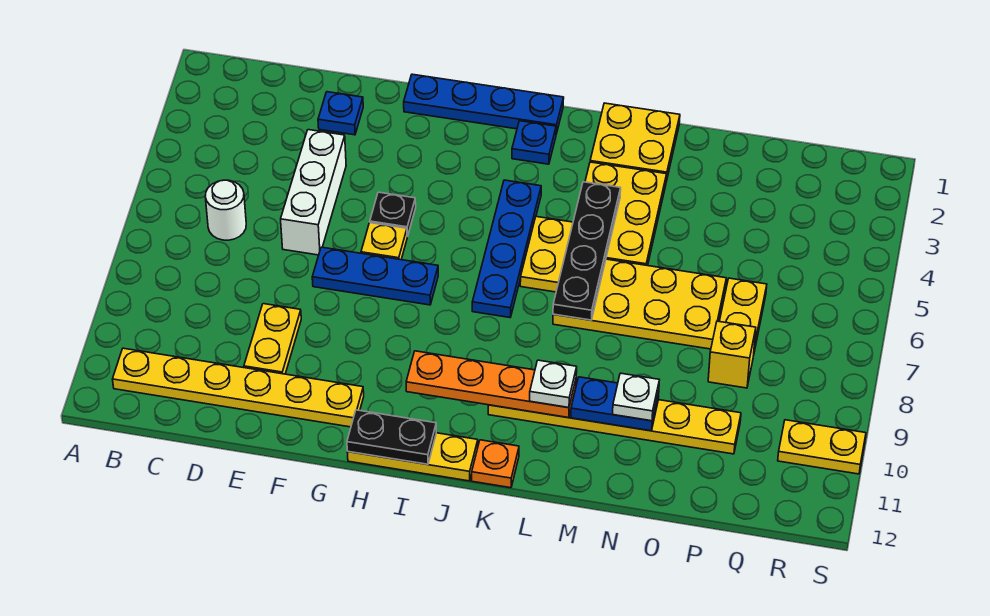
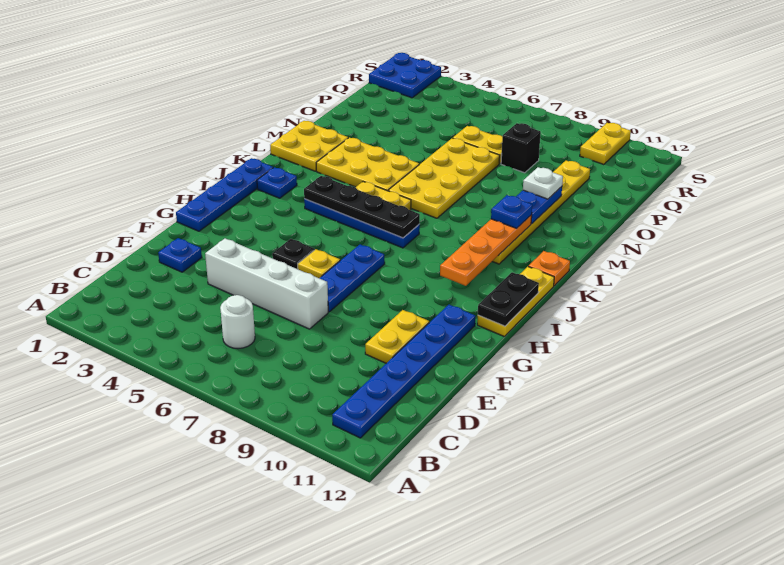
yellow 1x6 plate [113,348,364,427] -> blue 1x6 plate [332,305,476,438]
white 1x3 brick [281,130,346,255] -> white 1x4 brick [205,238,328,329]
yellow 1x2 plate [244,304,301,374] -> yellow 1x2 plate turned to [365,310,429,363]
black 1x4 plate [553,182,621,320] -> black 1x4 plate moved to [304,176,420,238]
white 1x1 plate [530,360,577,408] -> blue 1x1 plate [491,195,532,228]
yellow 1x1 brick [708,321,756,388] -> black 1x1 brick [501,123,541,173]
none -> blue 2x2 plate [369,53,441,98]

